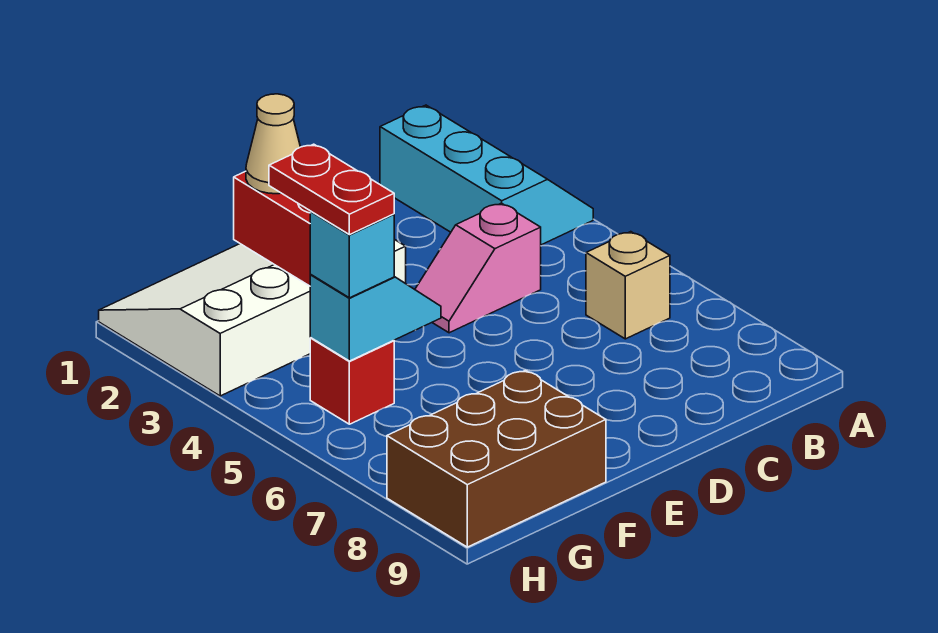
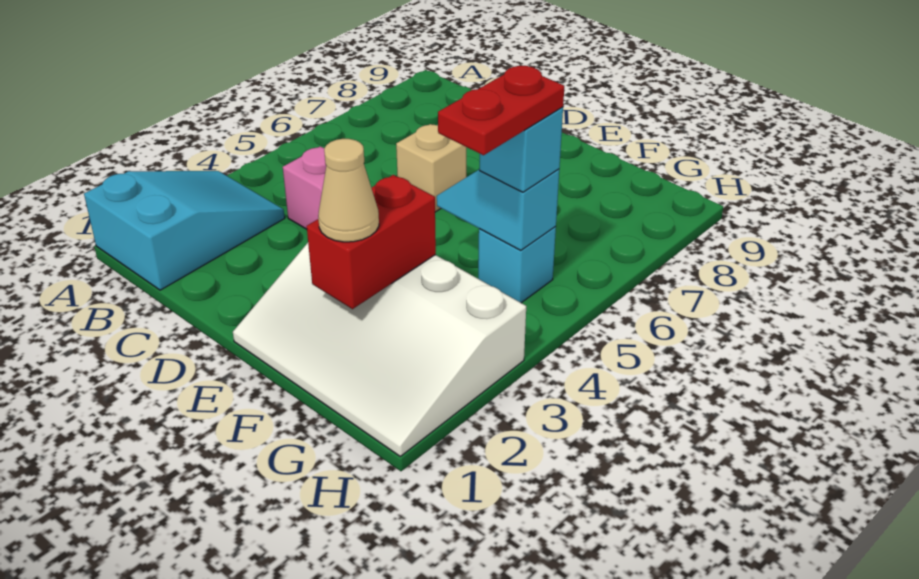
cyan 2x3 slope [380,105,593,245] -> cyan 2x3 slope turned to [84,171,285,290]
tan 1x1 brick [586,232,670,339] -> tan 1x1 brick moved to [396,124,466,212]
brown 2x3 brick [387,370,606,547] -> none
red 1x1 brick [310,338,394,424] -> cyan 1x1 brick [478,227,556,303]

